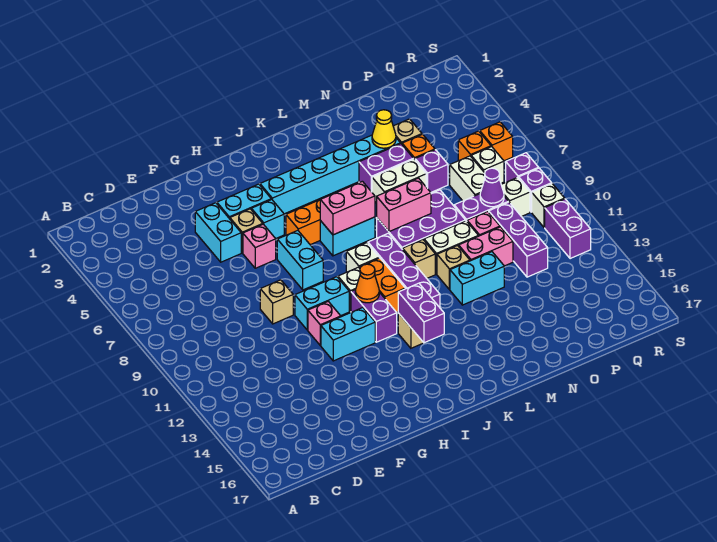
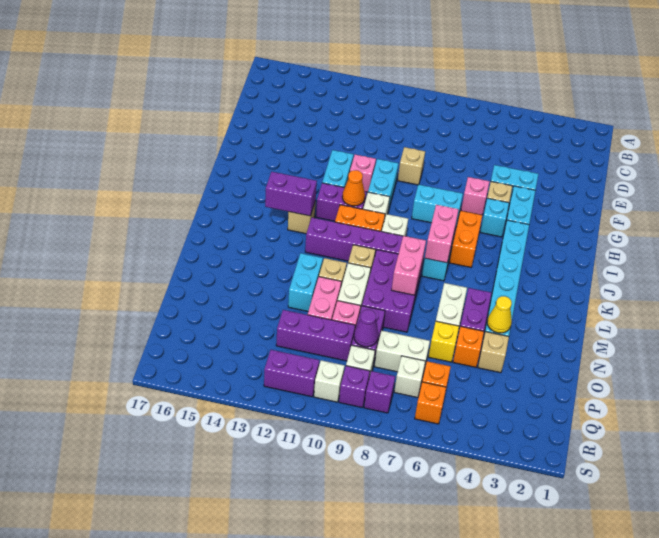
purple 1x1 brick [415,150,448,192] -> yellow 1x1 brick [428,321,459,362]

